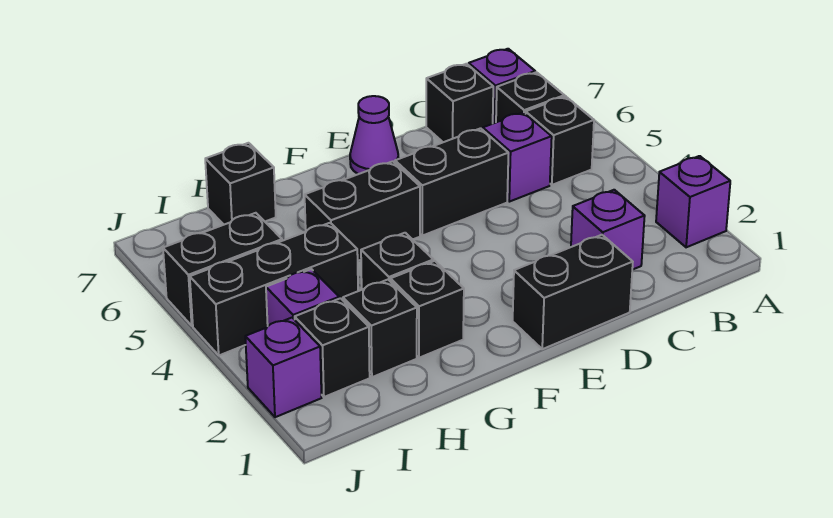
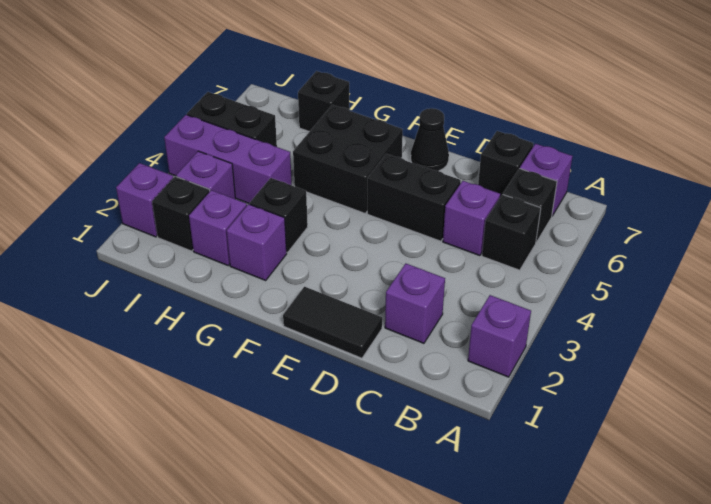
black 1x2 brick [513,235,633,349] -> black 1x2 tile [283,287,382,358]
purple 1x1 cone [350,96,399,174] -> black 1x1 cone [411,108,449,171]
black 1x2 brick [305,161,420,261] -> black 2x2 brick [293,105,403,213]
black 1x1 brick [390,261,464,358] -> purple 1x1 brick [226,204,287,280]
black 1x1 brick [343,280,417,377] -> purple 1x1 brick [189,190,247,265]
black 1x3 brick [190,223,358,355] -> purple 1x3 brick [164,115,292,204]

